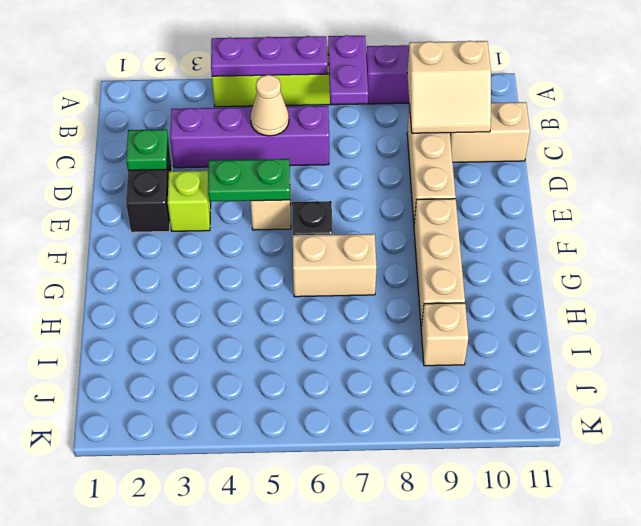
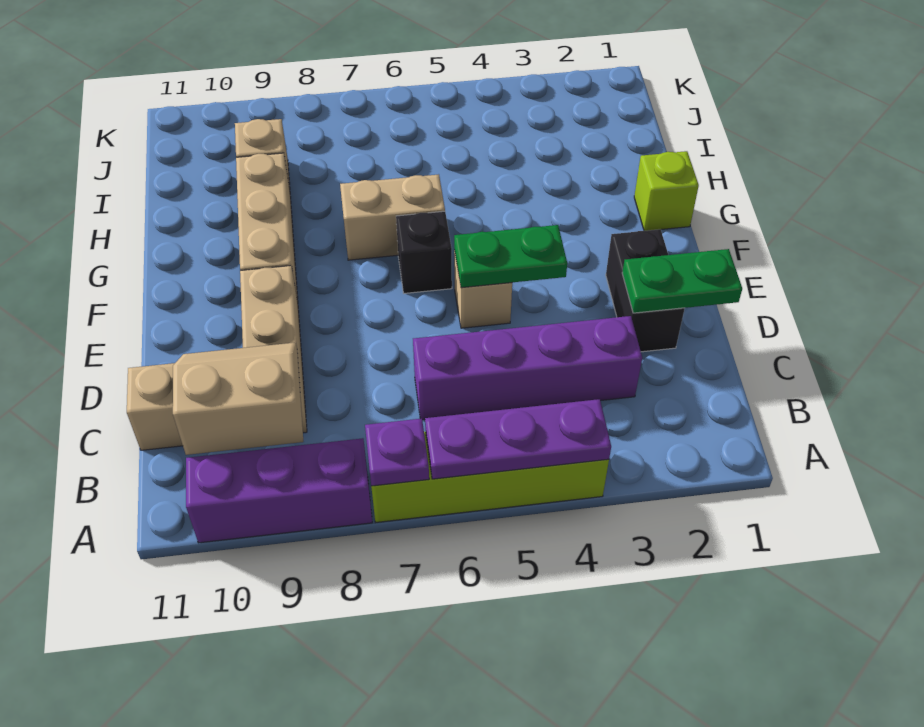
purple 1x2 plate [328,35,368,104] -> purple 1x1 plate [365,419,429,486]
tan 1x1 cone [251,75,289,136] -> none
green 1x1 plate [126,129,168,170] -> green 1x2 plate [622,249,742,313]
lime 1x1 brick [168,171,211,231] -> lime 1x1 brick moved to [634,151,699,231]

